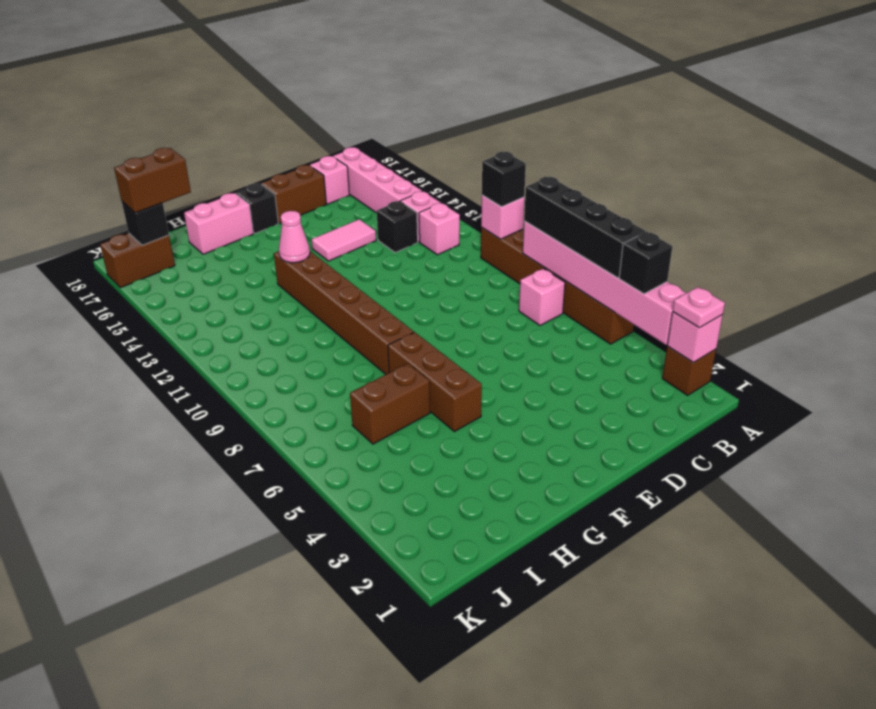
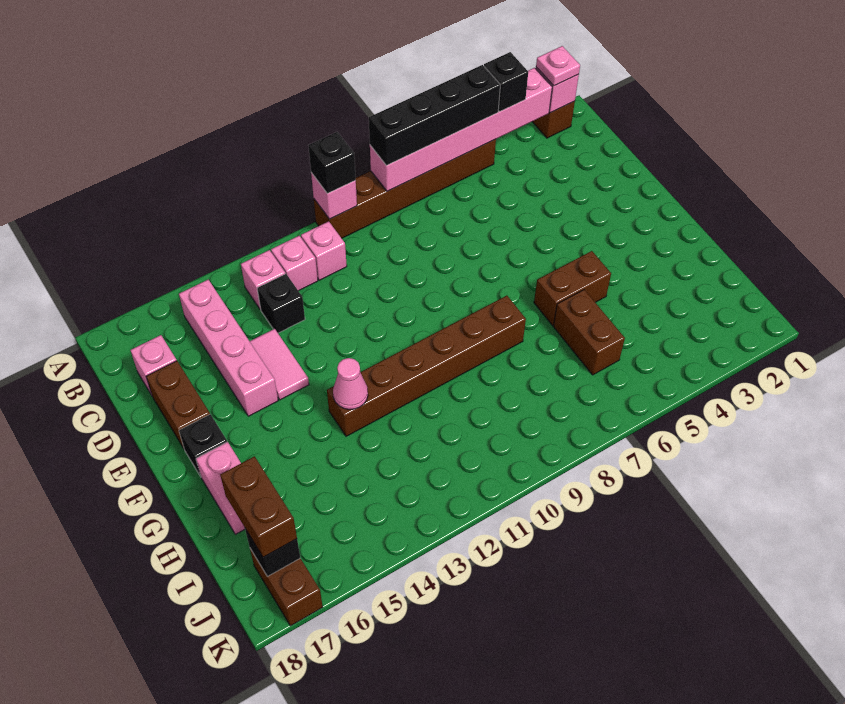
pink 1x1 brick [519,269,565,325] -> pink 1x1 brick moved to [301,221,347,280]
pink 1x4 brick [333,147,422,213] -> pink 1x4 brick turned to [179,280,278,416]
brown 1x3 brick [388,332,482,432] -> brown 1x2 brick [534,251,611,325]

